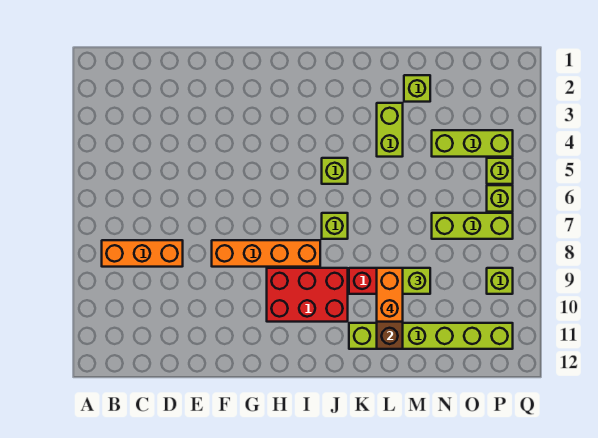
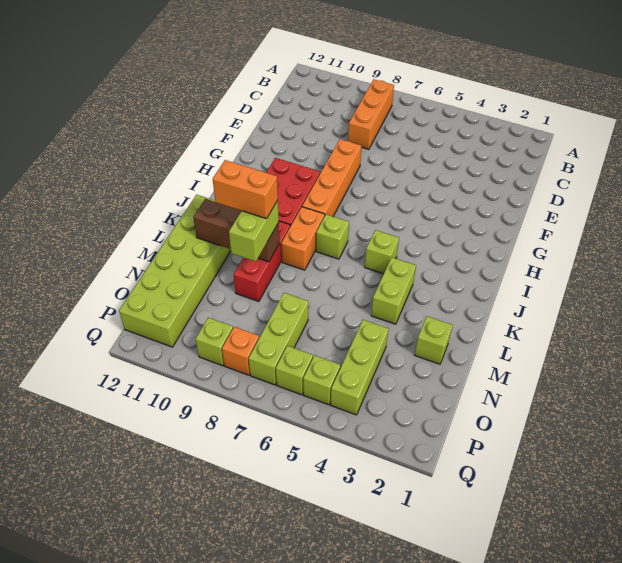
none -> orange 1x2 brick [281,207,325,270]
lime 1x6 brick [349,323,513,349] -> lime 2x6 brick [119,195,231,347]
lime 1x2 brick [377,103,403,157] -> lime 1x2 brick turned to [371,258,416,324]
none -> orange 1x1 brick [222,327,259,375]

